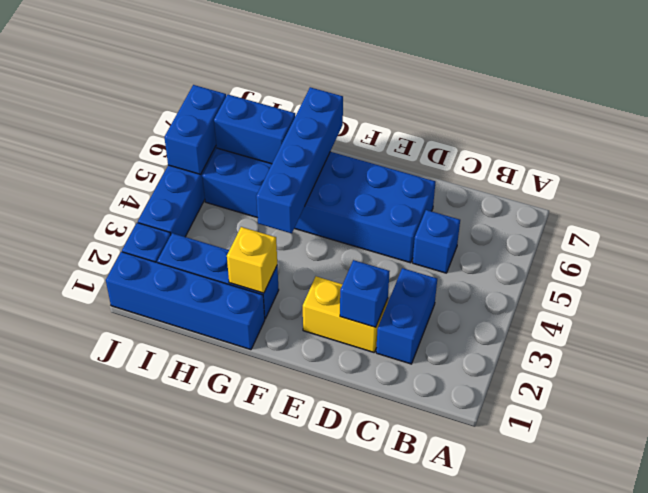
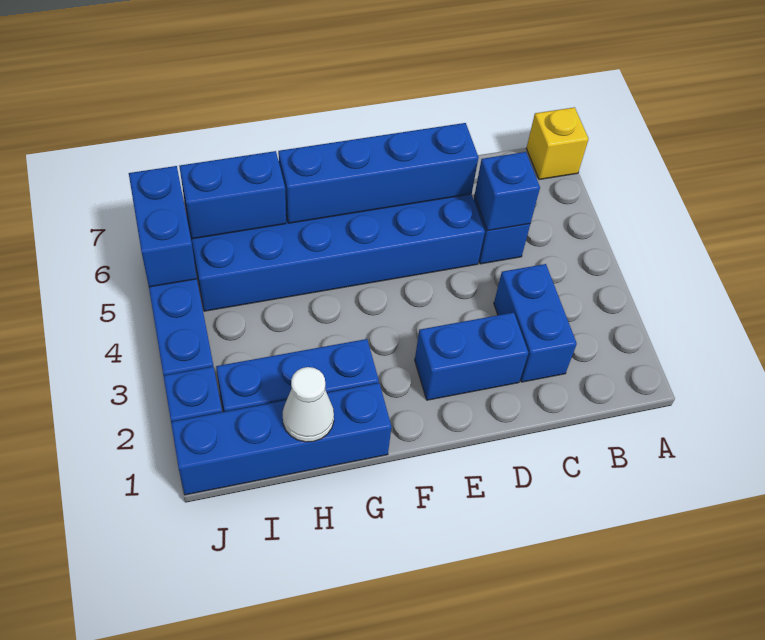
yellow 1x2 brick [303,276,388,352] -> blue 1x2 brick [415,313,528,400]
blue 1x1 brick [340,260,390,327] -> blue 1x1 brick moved to [474,152,540,231]
yellow 1x1 brick [227,227,277,293] -> yellow 1x1 brick moved to [526,107,589,180]
blue 1x4 brick [256,87,343,233] -> blue 1x4 brick turned to [278,123,479,223]
none -> white 1x1 cone [283,367,334,442]

